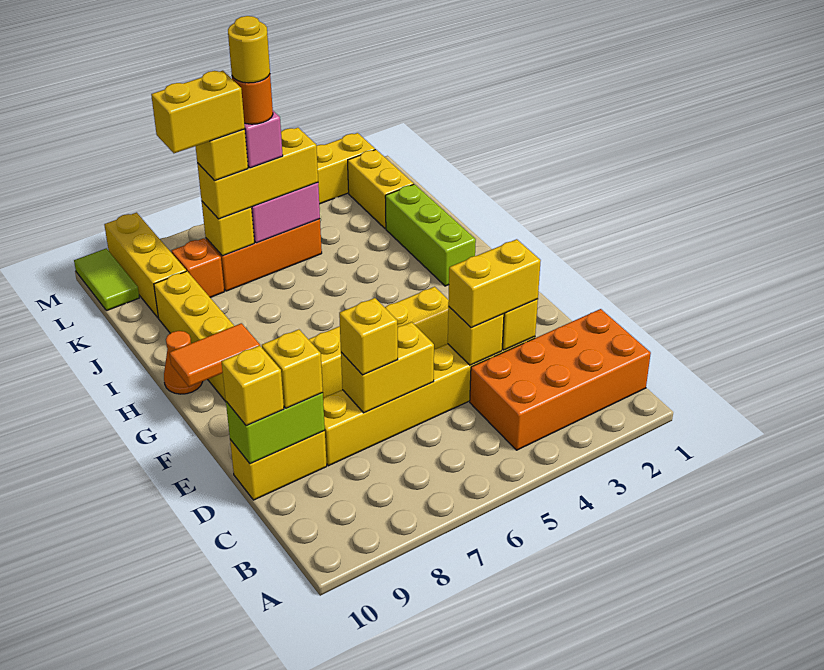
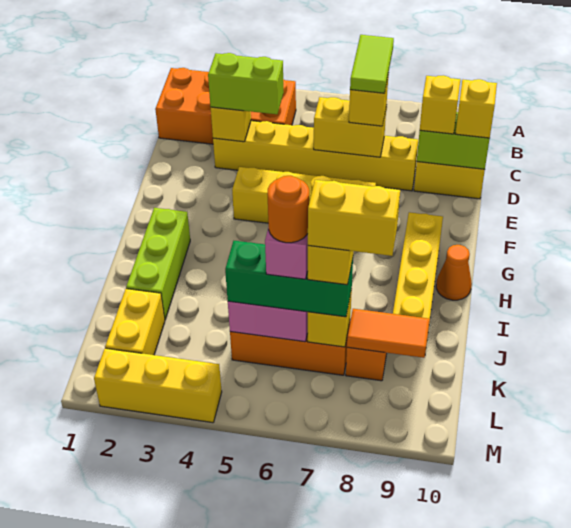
yellow 1x2 brick [448,239,541,328] -> lime 1x2 brick [208,53,284,114]
yellow 1x1 brick [448,307,504,365] -> none
orange 1x2 tile [169,323,260,387] -> orange 1x2 tile moved to [347,309,430,358]
yellow 1x3 brick [197,128,318,219] -> green 1x3 brick [225,241,353,317]
yellow 1x1 round brick [228,16,270,83] -> none
yellow 1x3 brick [104,213,186,318] -> none
lime 1x2 tile [74,248,139,311] -> lime 1x2 tile moved to [350,35,394,93]

